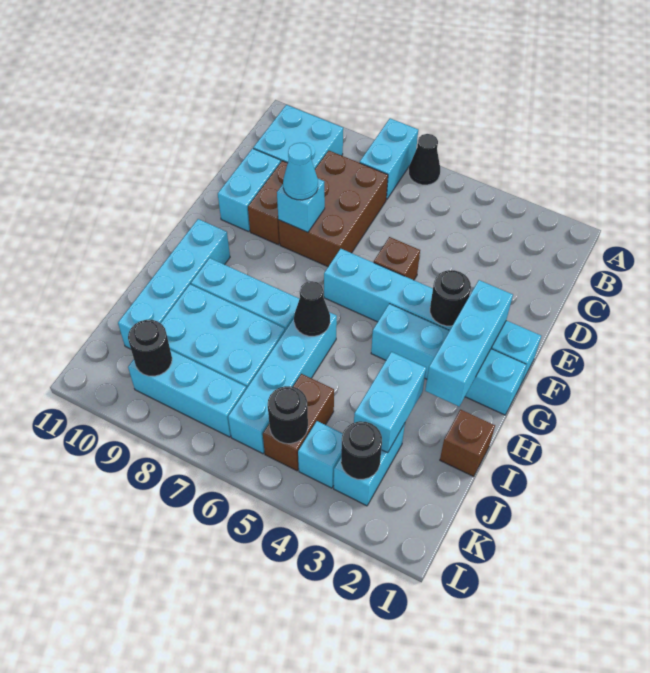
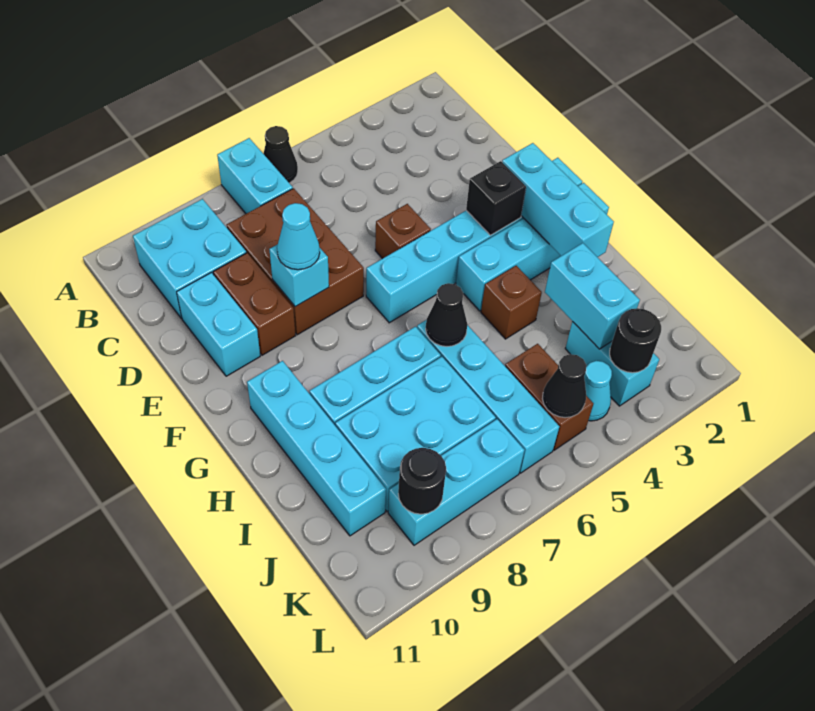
black 1x1 round brick [430,270,471,326] -> black 1x1 brick [466,161,526,235]
brown 1x1 brick [440,410,495,477] -> brown 1x1 brick moved to [481,266,542,339]
cyan 1x1 brick [298,421,343,488] -> cyan 1x1 cone [584,361,612,421]
black 1x1 round brick [268,386,308,444] -> black 1x1 cone [542,354,586,418]

